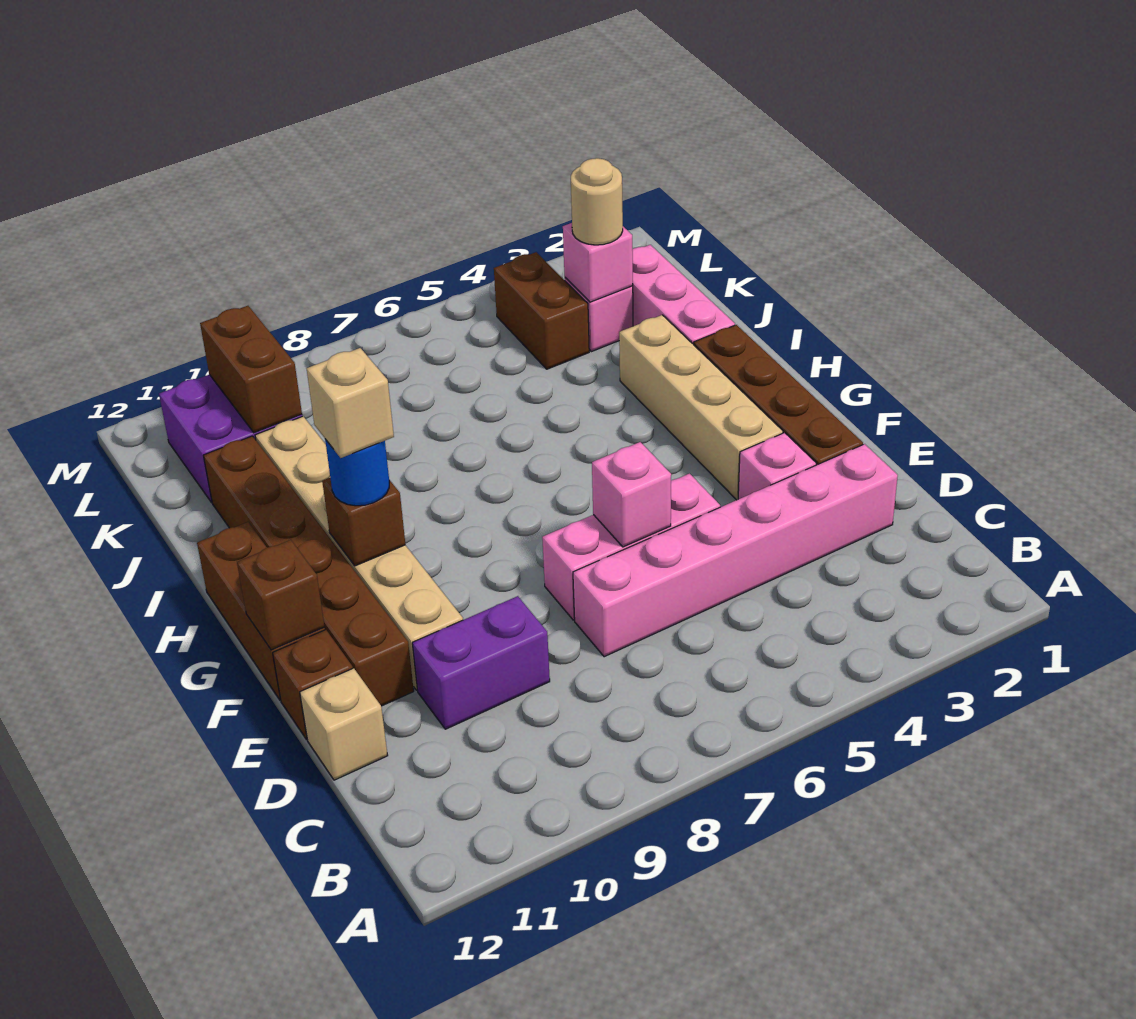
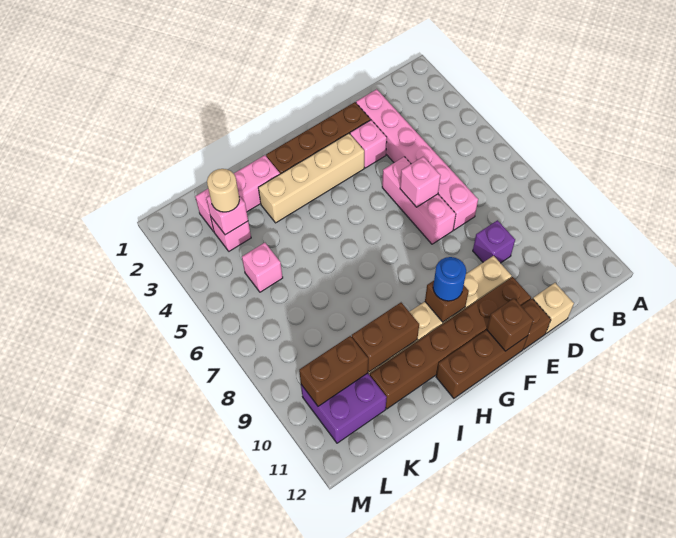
purple 1x2 brick [412,596,550,729] -> purple 1x1 brick [473,220,515,263]
tan 1x1 brick [307,348,394,458] -> none
brown 1x2 brick [494,252,589,369] -> brown 1x2 brick moved to [352,303,419,372]
none -> pink 1x1 brick [242,243,283,292]

